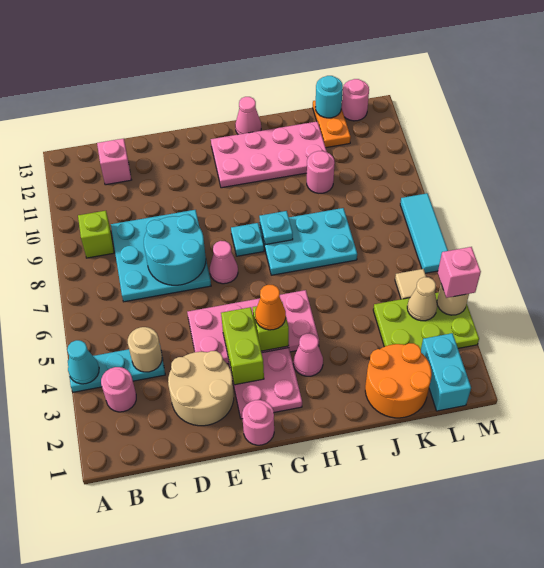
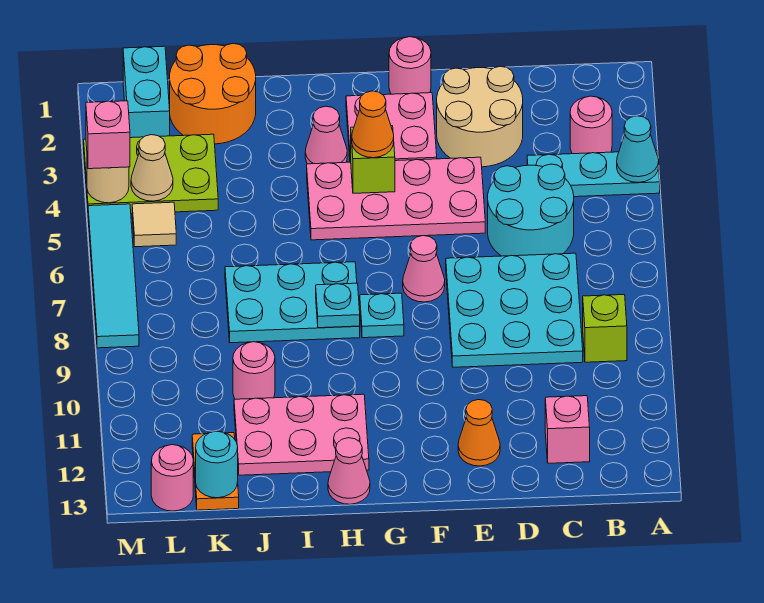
tan 1x1 round brick [128,327,162,372] -> none
cyan 2x2 round brick [144,215,206,285] -> cyan 2x2 round brick moved to [488,164,574,256]
none -> orange 1x1 cone [458,400,500,466]
lime 1x2 brick [221,307,264,385] -> none
pink 2x4 plate [211,122,327,188] -> pink 2x3 plate [234,394,369,475]
cyan 1x3 tile [400,193,448,273] -> cyan 1x4 tile [88,204,139,348]

